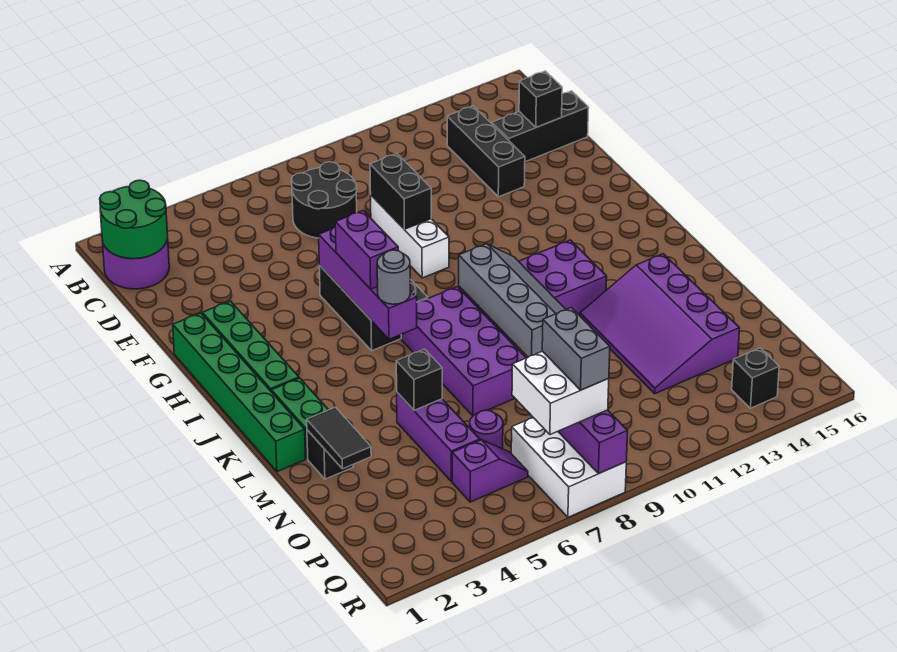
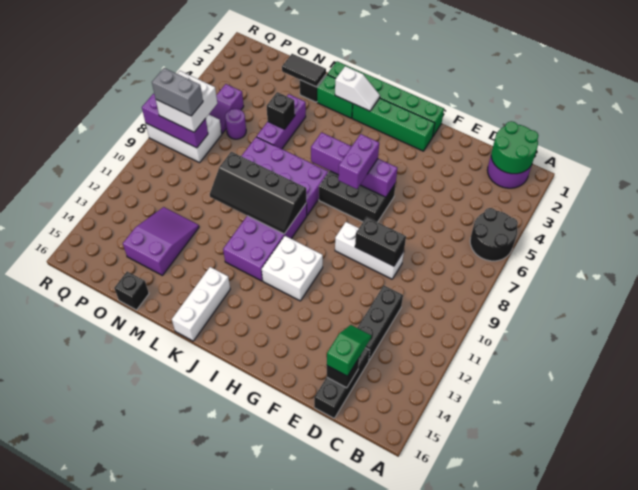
black 2x2 round brick [292,162,357,238] -> black 2x2 round brick moved to [470,208,518,261]
black 1x3 brick [447,106,525,197] -> black 1x3 brick turned to [357,285,403,360]
none -> green 1x2 slope [327,325,371,376]
purple 1x2 brick [335,211,398,289] -> purple 1x2 brick turned to [338,134,379,189]
none -> white 2x2 brick [262,236,323,301]
none -> white 1x2 slope [335,66,380,111]
grey 1x1 round brick [377,250,410,304] -> none
grey 2x4 slope [459,244,566,357] -> black 2x4 slope [210,152,306,234]
none -> white 1x3 brick [172,267,230,341]
purple 3x4 slope [580,254,740,394] -> purple 2x3 slope [123,207,199,275]
purple 1x3 brick [397,393,480,482] -> purple 1x3 brick turned to [257,94,306,149]
black 1x1 brick [732,348,779,408] -> black 1x1 brick moved to [114,271,149,310]

